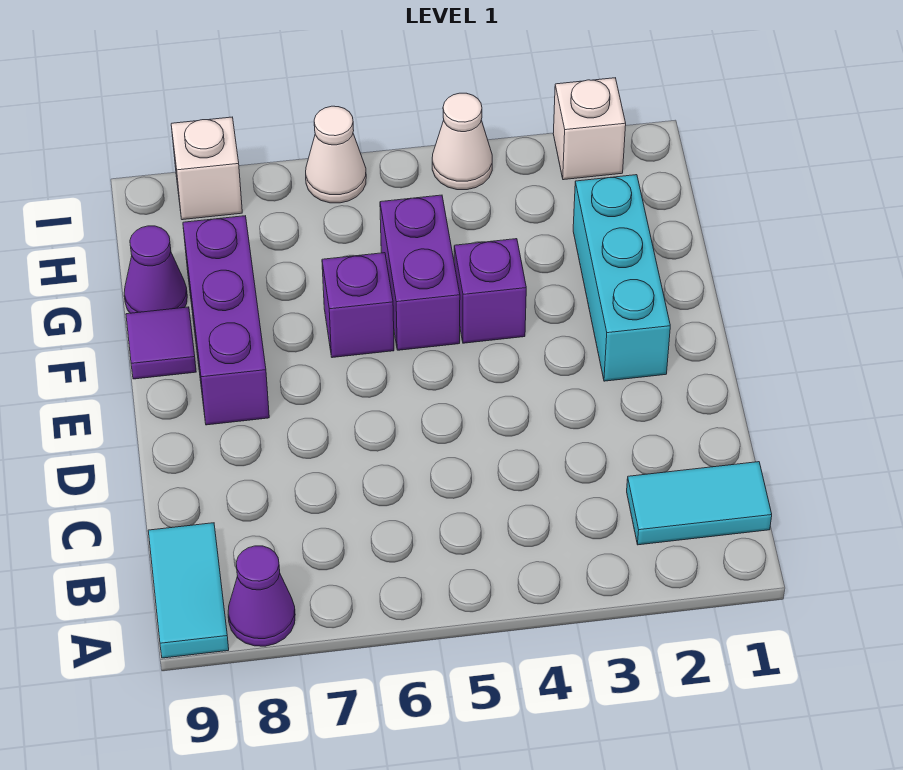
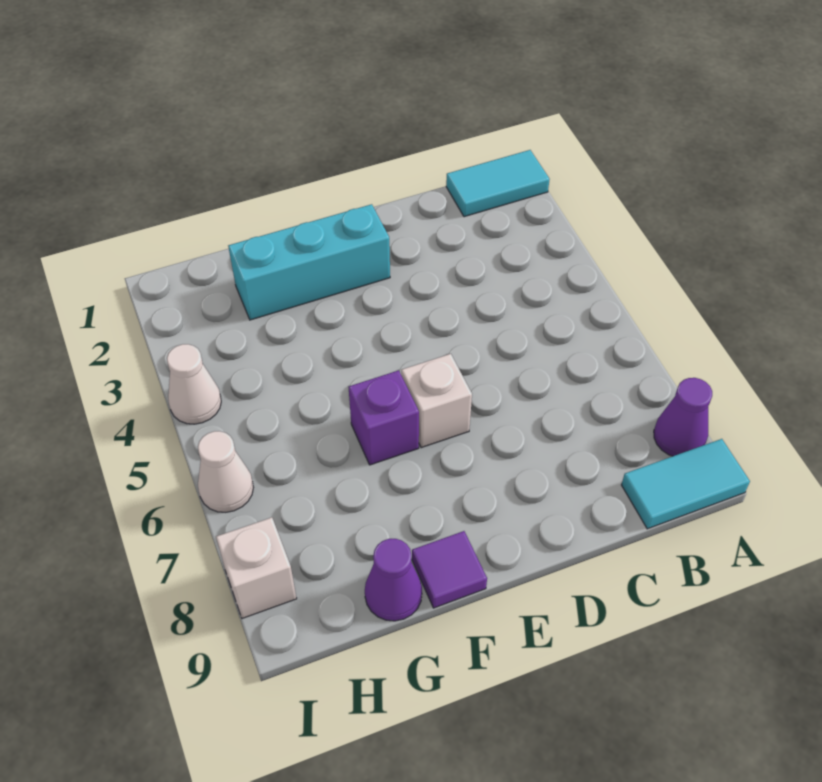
cyan 1x2 tile [627,462,772,545] -> cyan 1x2 tile turned to [446,150,550,217]
purple 1x3 brick [183,216,269,425] -> none
purple 1x1 brick [454,239,526,343] -> none
purple 1x2 brick [380,195,460,350] -> none
white 1x1 brick [553,78,626,180] -> white 1x1 brick moved to [401,354,472,448]

